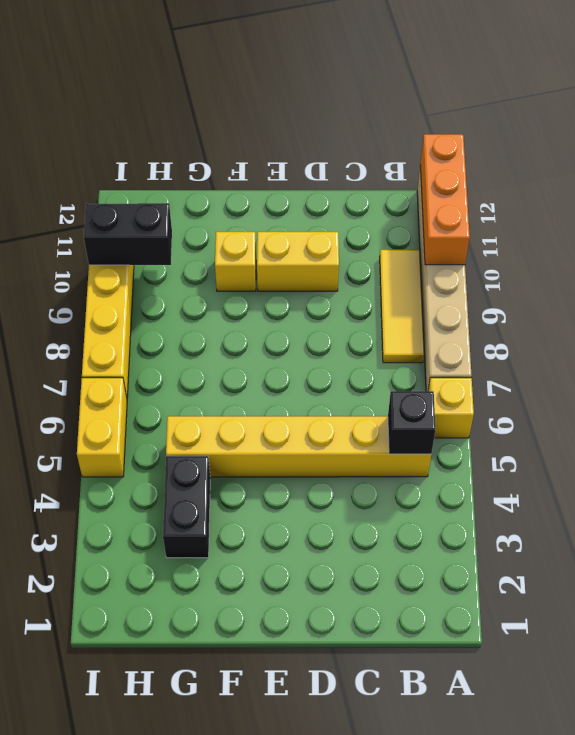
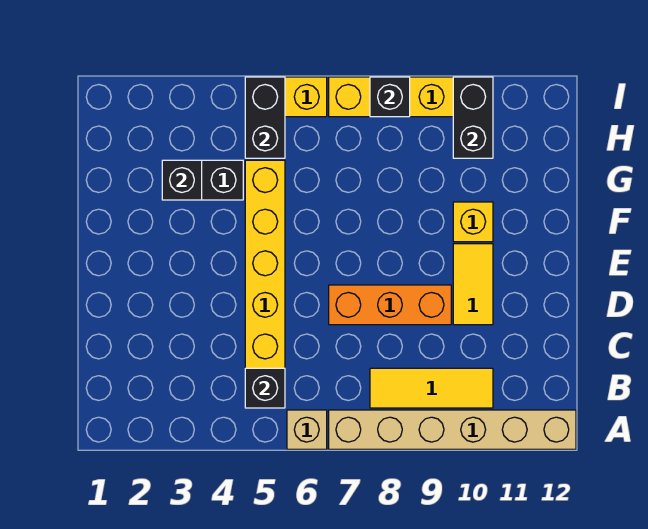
yellow 1x1 brick [428,378,474,438] -> tan 1x1 brick [287,410,327,449]
orange 1x3 brick [420,134,470,265] -> orange 1x3 brick moved to [329,285,451,325]
yellow 1x2 brick [257,232,339,291] -> yellow 1x2 tile [453,244,493,325]
none -> black 1x1 brick [162,160,202,200]
none -> black 1x2 brick [245,77,285,158]
none -> black 1x1 brick [370,77,410,117]

